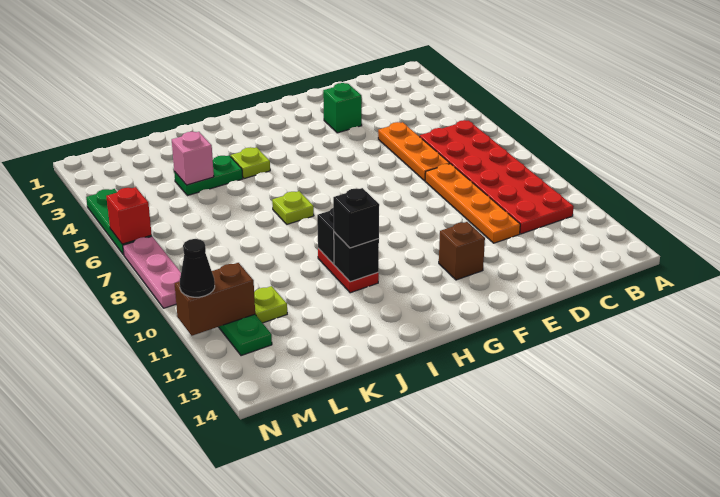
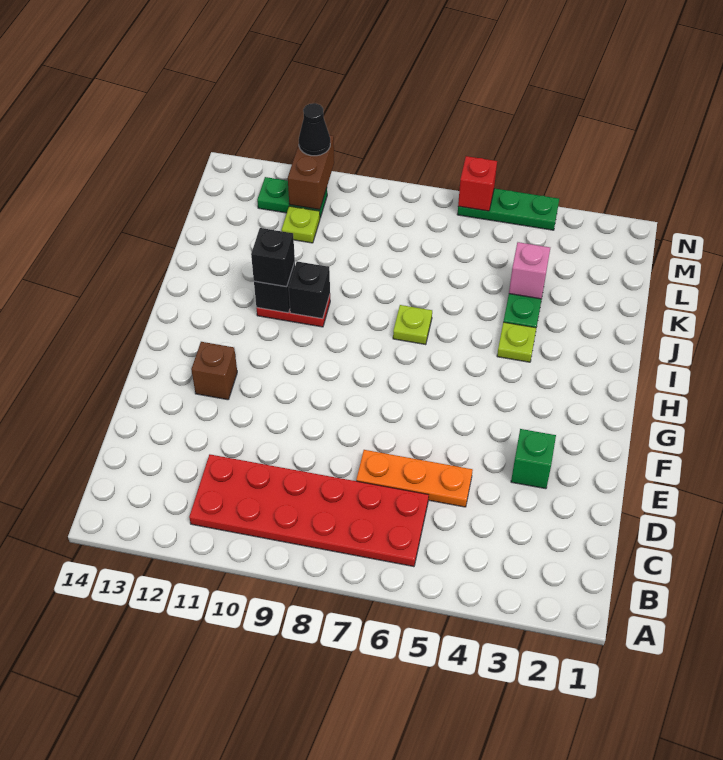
orange 1x4 plate [425,164,520,243] -> none
pink 1x3 plate [123,237,181,308] -> none

